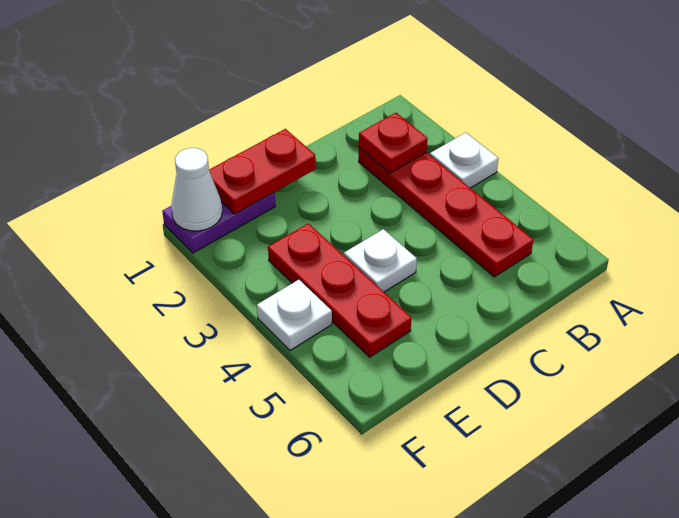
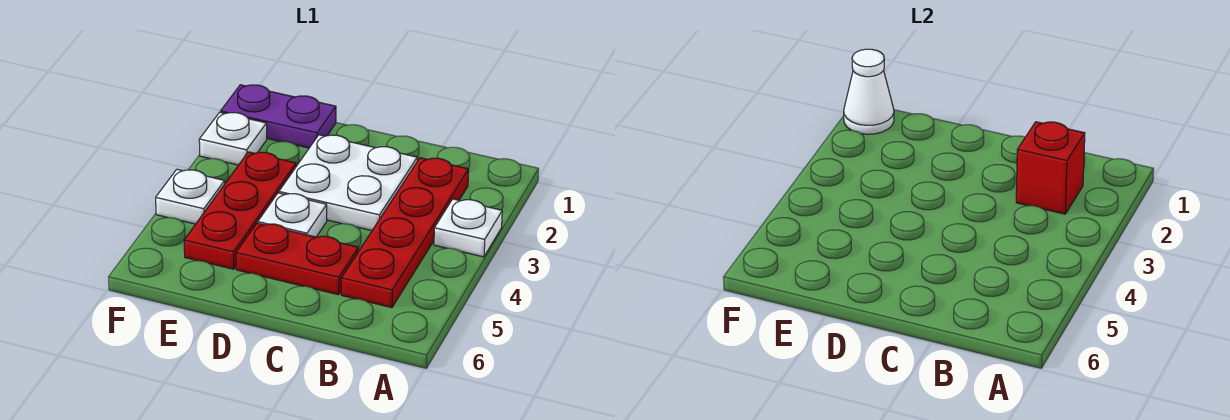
red 1x1 plate [359,113,428,173] -> red 1x1 brick [1016,122,1085,214]
none -> white 2x2 plate [279,135,417,231]
red 1x2 plate [209,129,316,214] -> red 1x2 plate moved to [236,223,359,295]
none -> white 1x1 plate [199,112,267,165]

